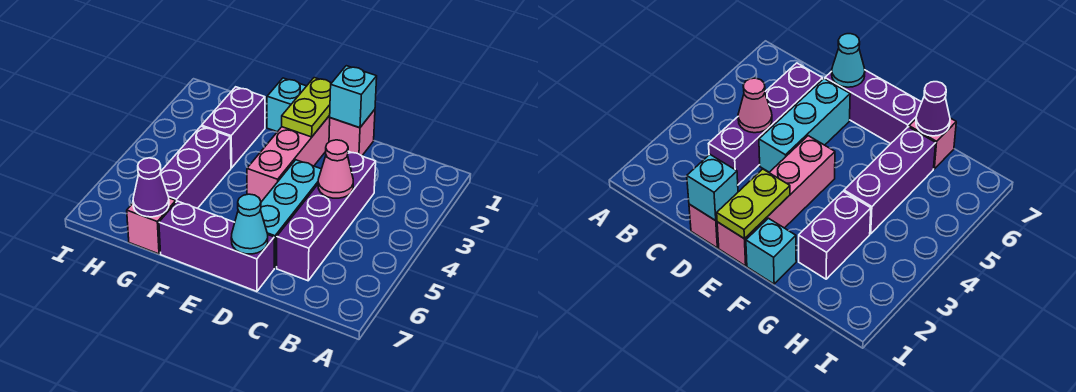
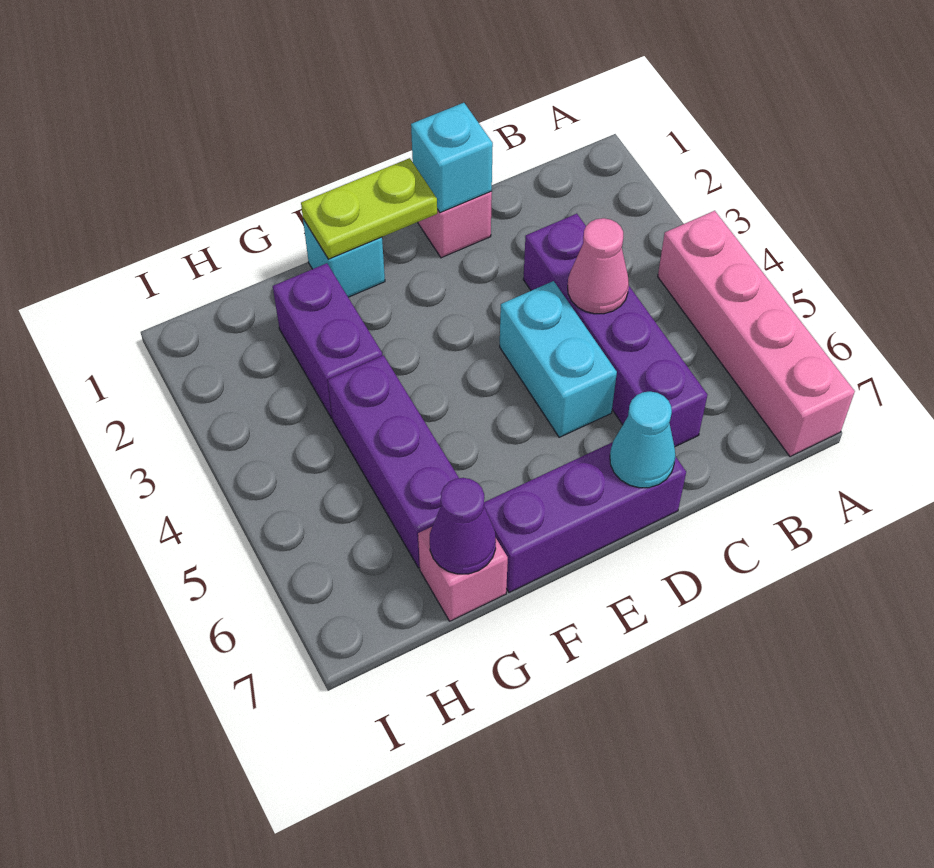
cyan 1x3 brick [260,160,321,268] -> cyan 1x2 brick [500,281,617,437]
pink 1x4 brick [247,116,330,202] -> pink 1x4 brick moved to [658,211,855,457]
lime 1x2 plate [282,78,331,137] -> lime 1x2 plate turned to [301,158,437,259]

